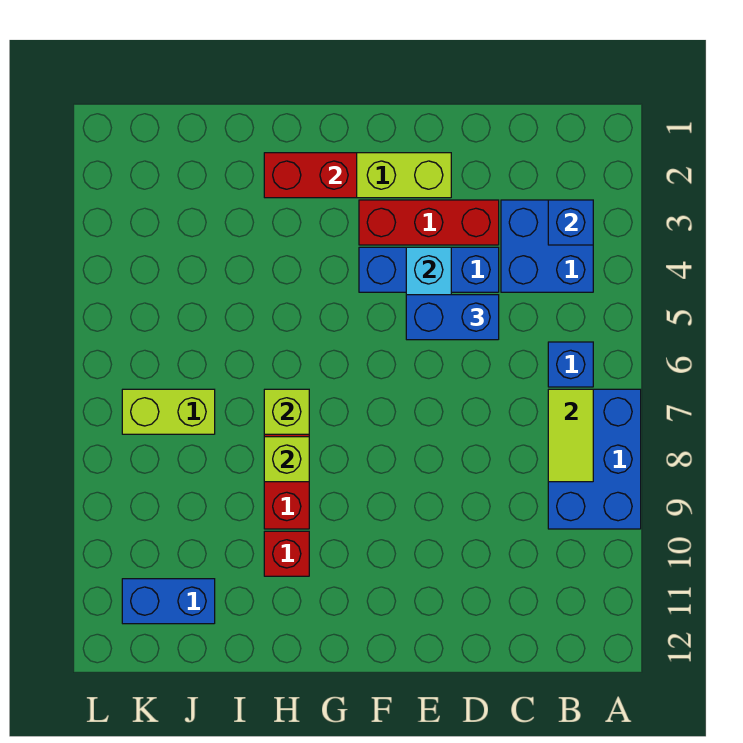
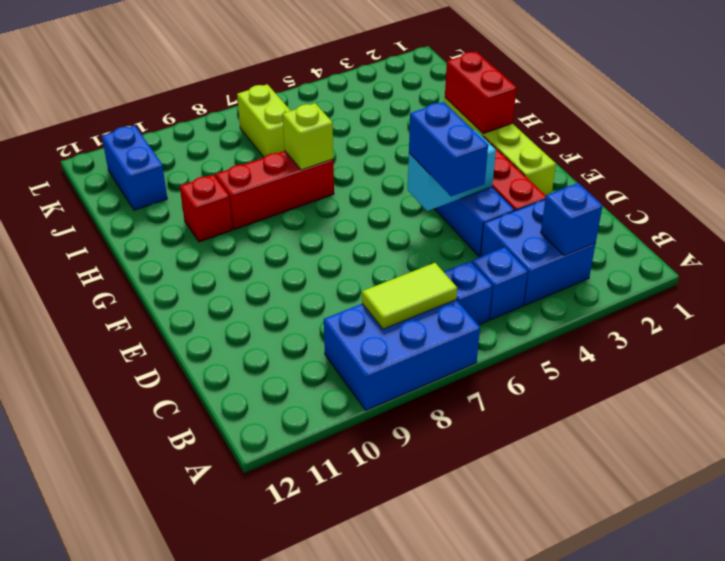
none -> blue 1x1 brick [472,247,528,320]
lime 1x1 brick [264,437,309,482] -> none

